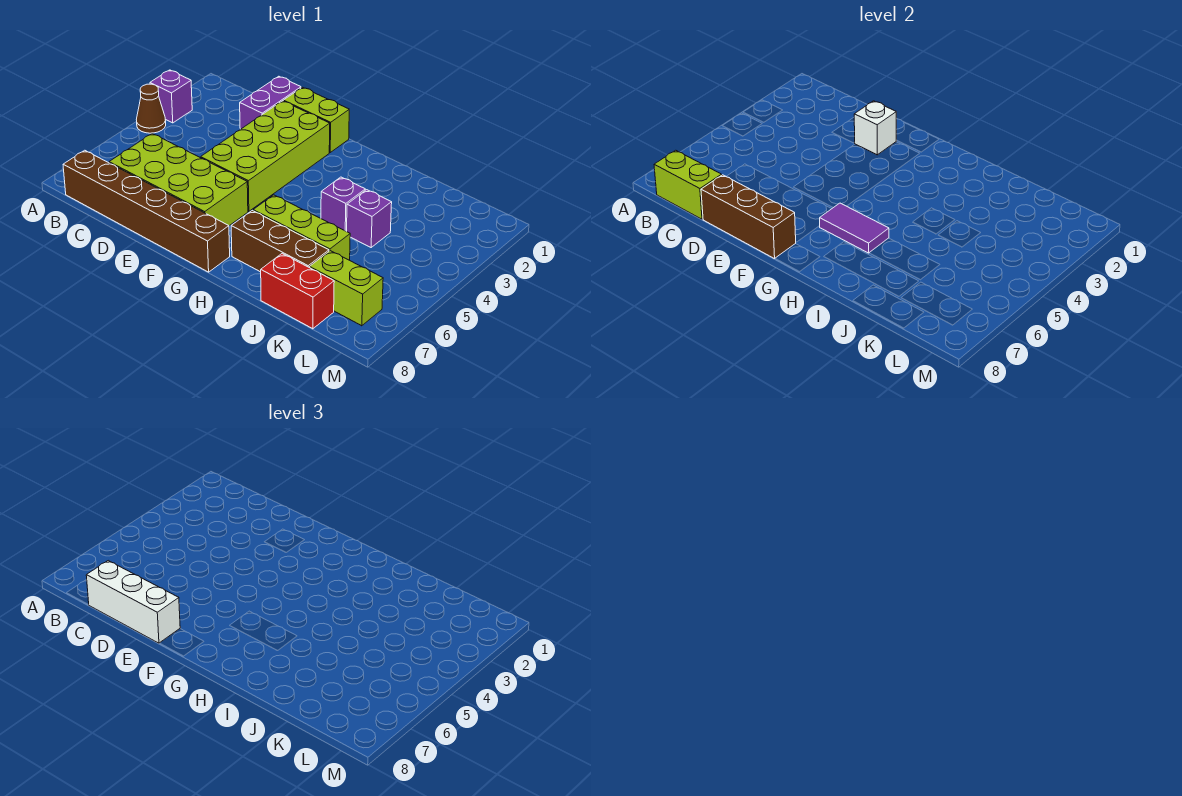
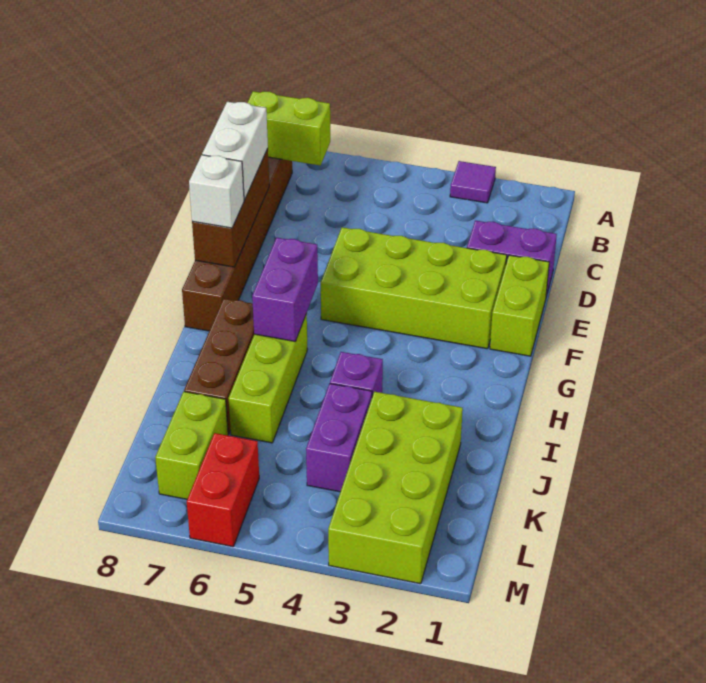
purple 1x1 brick [150,70,192,123] -> purple 1x1 tile [450,161,496,203]
brown 1x1 cone [136,84,166,133] -> none
lime 1x2 brick [654,150,722,219] -> lime 1x2 brick turned to [247,91,330,166]
lime 2x4 brick [109,134,248,226] -> lime 2x4 brick moved to [328,392,463,584]
white 1x3 brick [86,561,180,643] -> white 1x2 brick [202,102,268,200]
white 1x1 brick [854,101,896,155] -> white 1x1 brick moved to [189,155,244,228]
purple 1x2 tile [820,203,889,253] -> purple 1x2 brick [252,238,318,342]
purple 1x1 brick [347,190,392,247] -> purple 1x2 brick [306,384,372,492]
red 1x2 brick [261,254,334,329] -> red 1x2 brick moved to [187,433,259,547]

